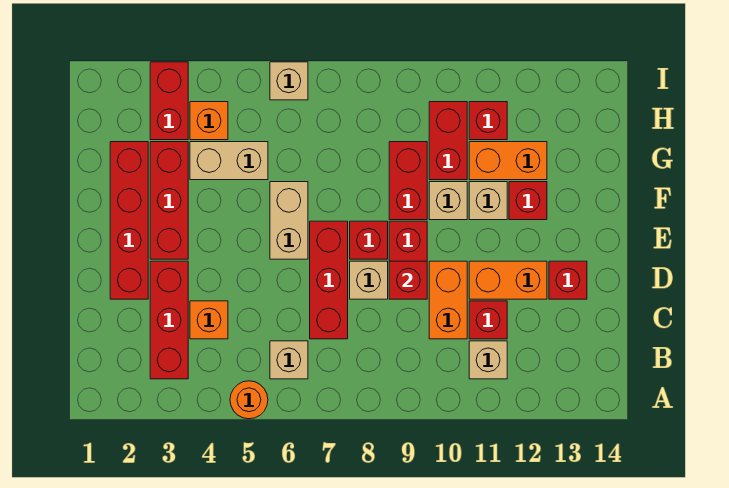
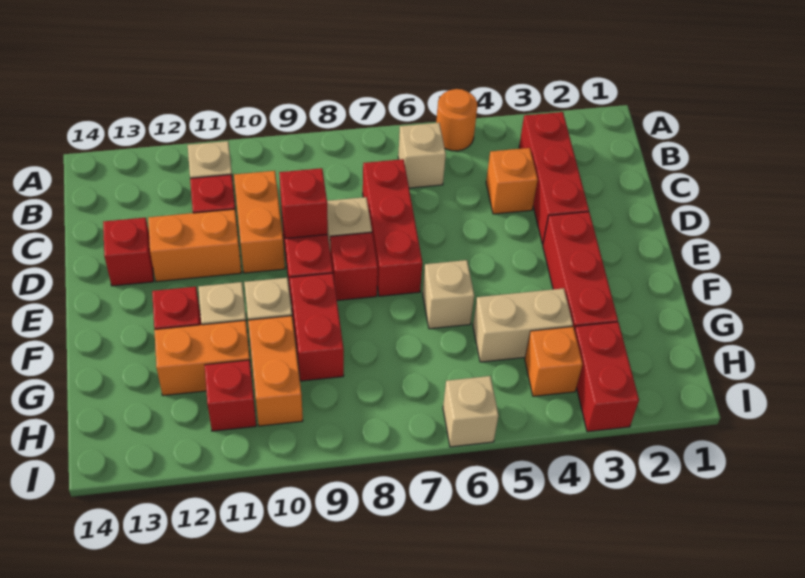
red 1x4 brick [110,142,148,299] -> none
tan 1x2 brick [270,182,308,259] -> tan 1x1 brick [423,260,474,329]
red 1x2 brick [429,102,467,180] -> orange 1x2 brick [248,316,303,426]

